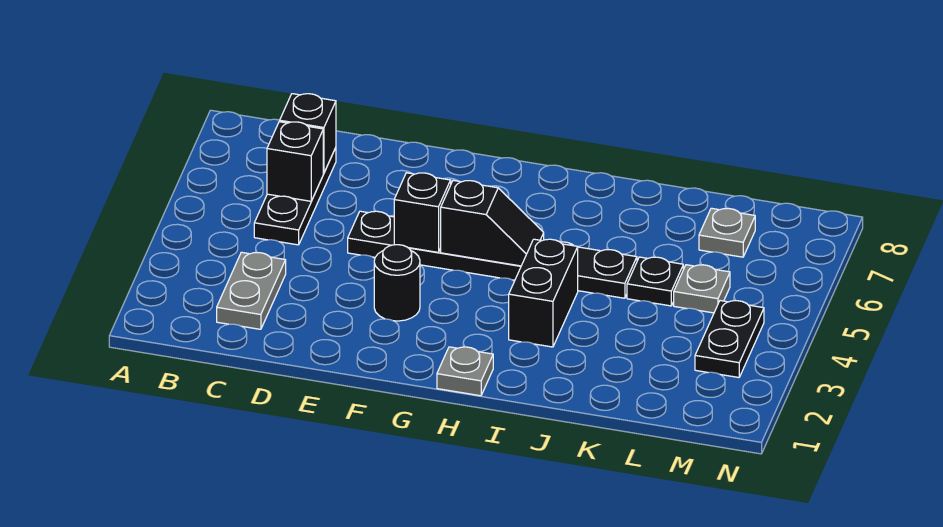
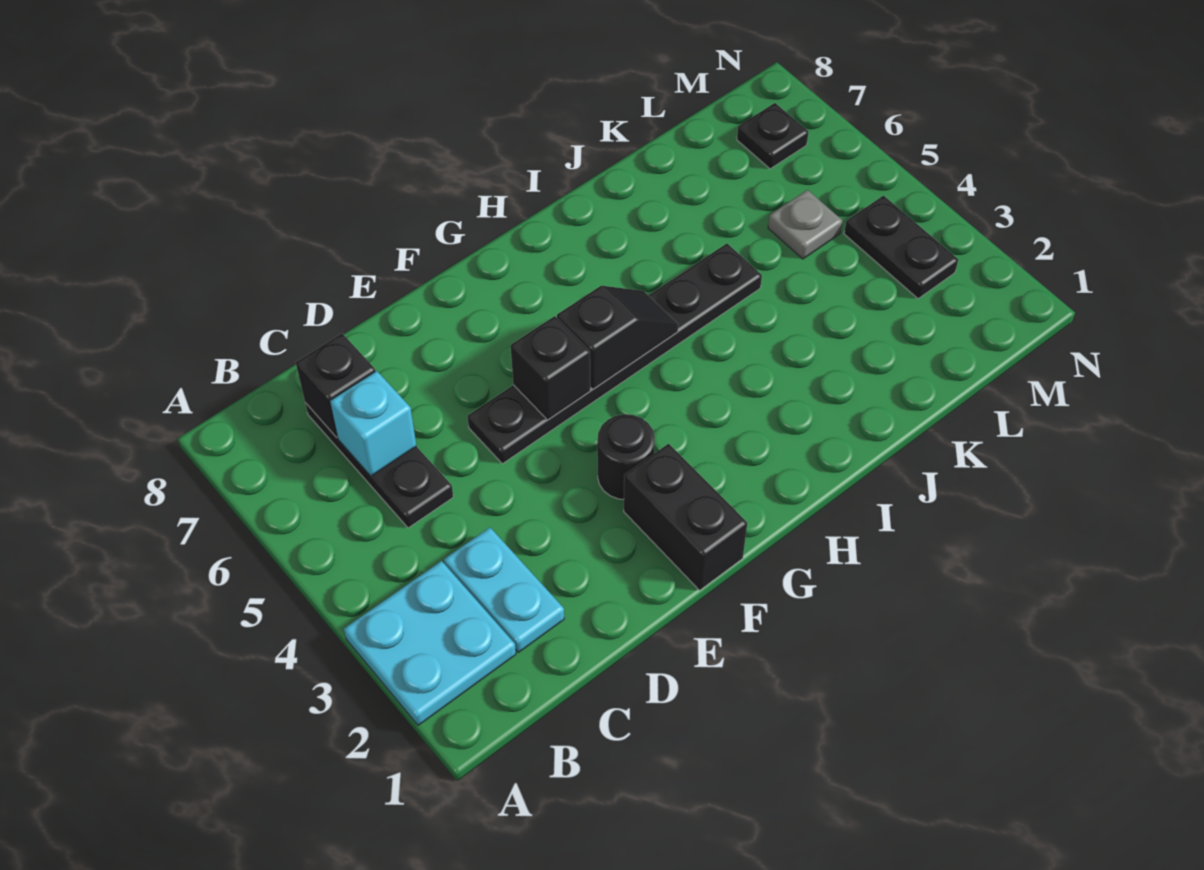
none -> cyan 2x2 plate [344,561,516,725]
grey 1x2 plate [217,252,286,329] -> cyan 1x2 plate [444,528,564,652]
black 1x1 brick [267,122,323,201] -> cyan 1x1 brick [330,371,416,476]
grey 1x1 plate [437,347,493,396] -> none
black 1x2 brick [509,239,578,347] -> black 1x2 brick moved to [624,444,747,590]
black 1x1 plate [627,257,683,306] -> black 1x1 plate moved to [737,103,808,169]
grey 1x1 plate [699,208,755,257] -> none

